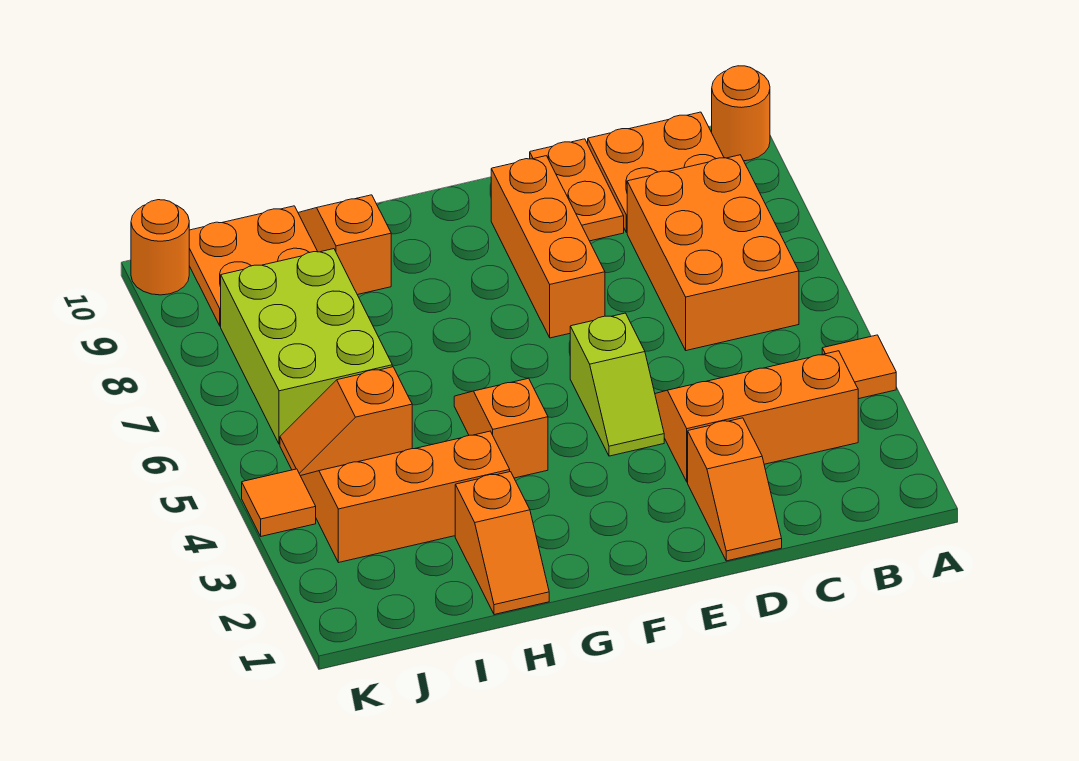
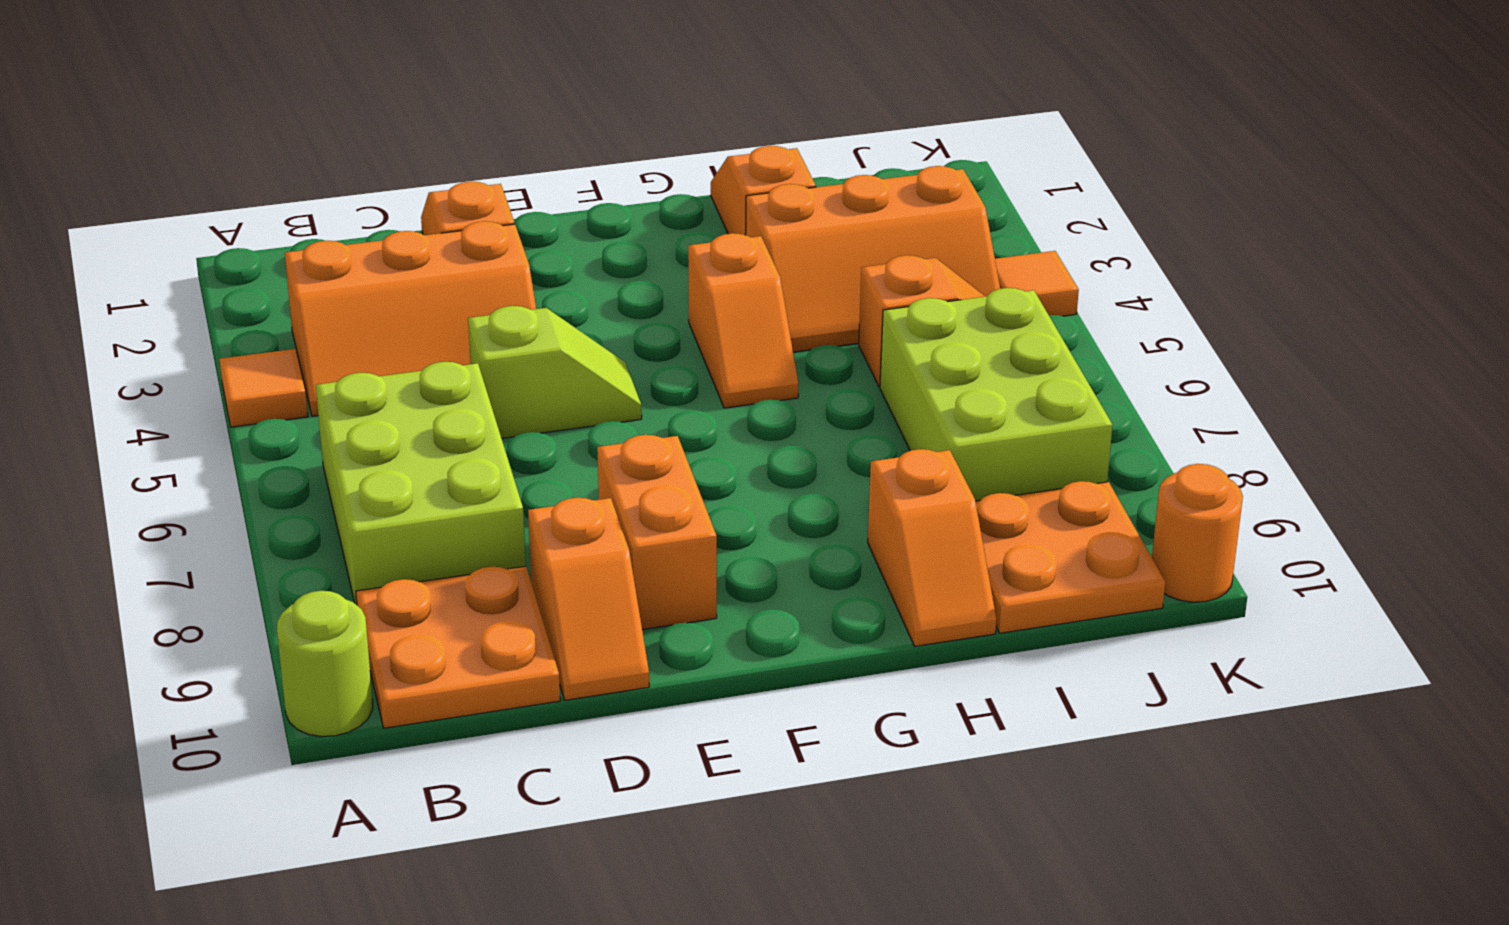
orange 1x1 round brick [712,66,770,161] -> lime 1x1 round brick [277,591,373,737]
orange 2x3 brick [627,155,799,351] -> lime 2x3 brick [316,362,526,605]
orange 1x2 plate [530,139,624,241] -> orange 1x2 slope [528,498,649,700]
lime 1x2 slope [570,313,664,456] -> lime 1x2 slope turned to [468,306,642,438]
orange 1x3 brick [491,156,605,338] -> orange 1x2 brick [597,435,717,630]

